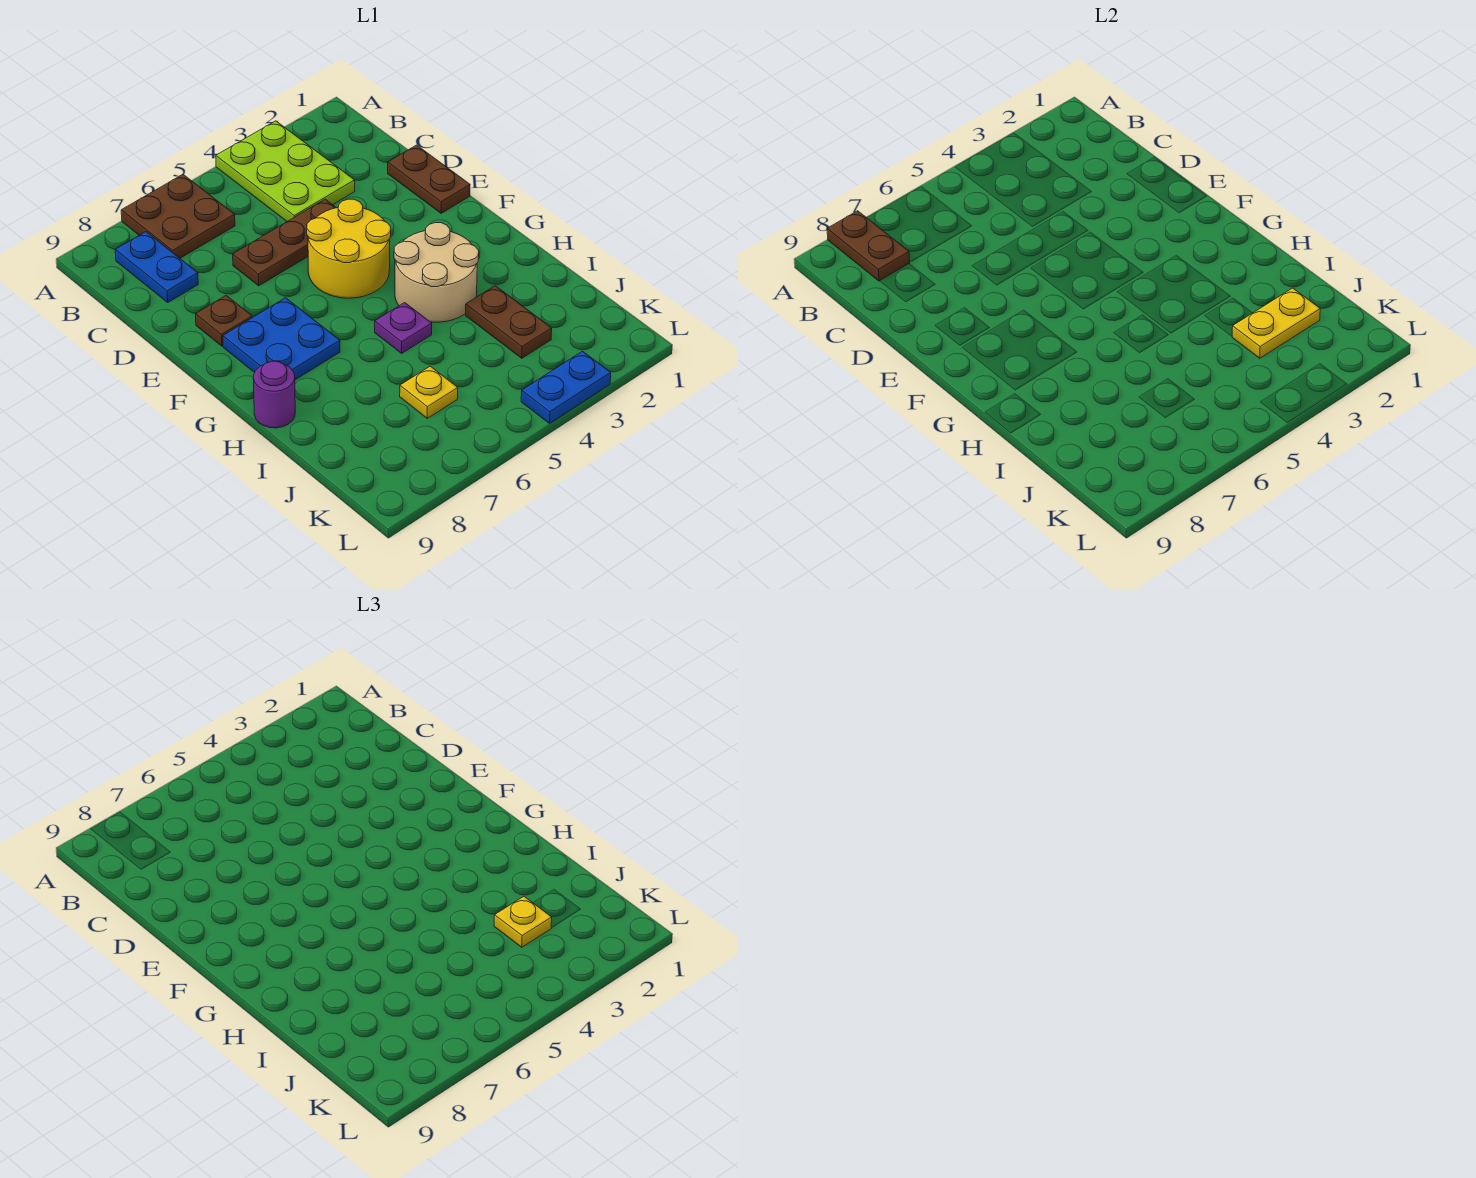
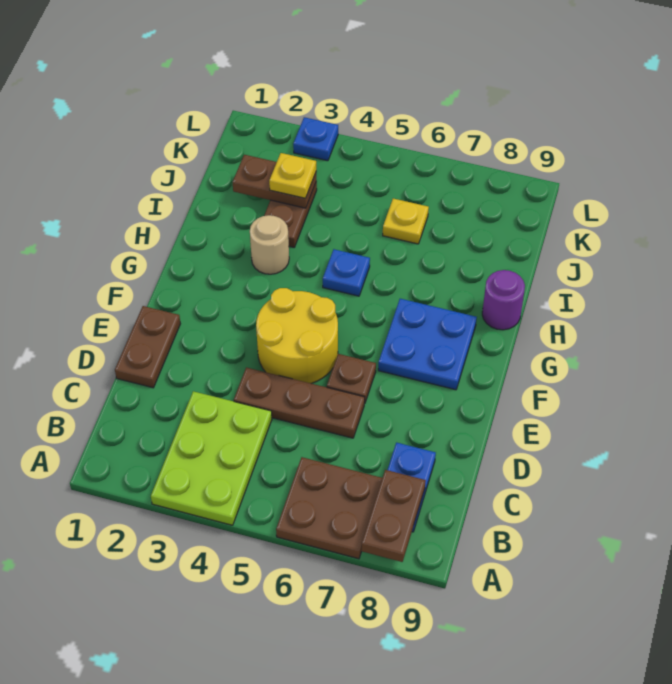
brown 1x1 plate [196,295,252,346] -> brown 1x1 plate moved to [327,354,376,402]
tan 2x2 round brick [394,223,479,322] -> tan 1x1 round brick [250,215,289,274]
purple 1x1 plate [375,303,432,353] -> blue 1x1 plate [323,249,370,296]
yellow 1x2 plate [1232,288,1320,358] -> brown 1x2 plate [233,155,316,208]
blue 1x2 plate [521,351,611,423] -> blue 1x1 plate [293,117,338,161]

